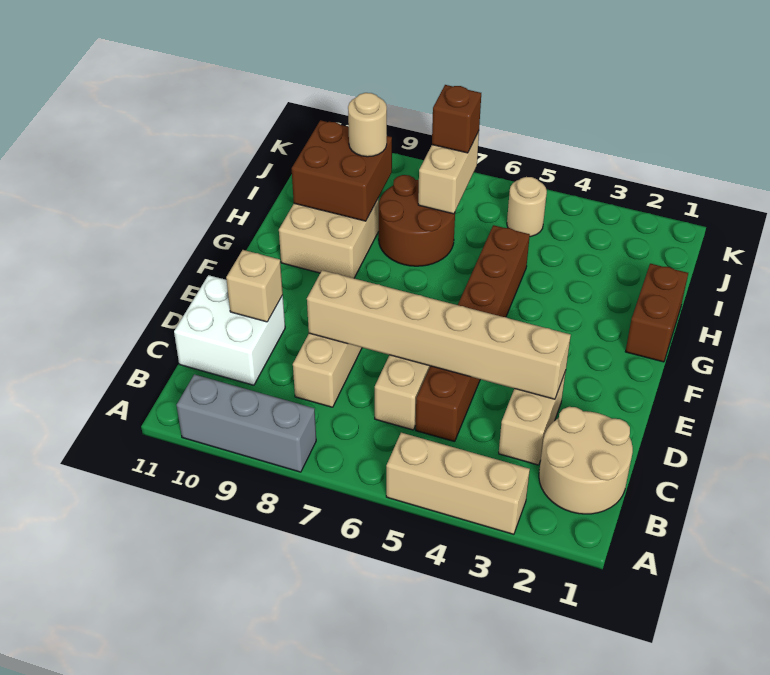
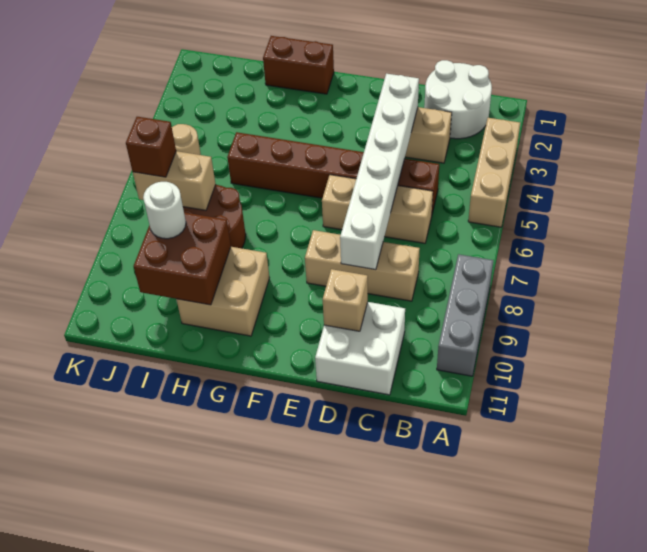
tan 2x2 round brick [539,407,633,514] -> white 2x2 round brick [424,60,492,139]
tan 1x6 brick [307,270,571,399] -> white 1x6 brick [340,74,419,270]
tan 1x1 round brick [348,93,387,157] -> white 1x1 round brick [143,182,186,239]

